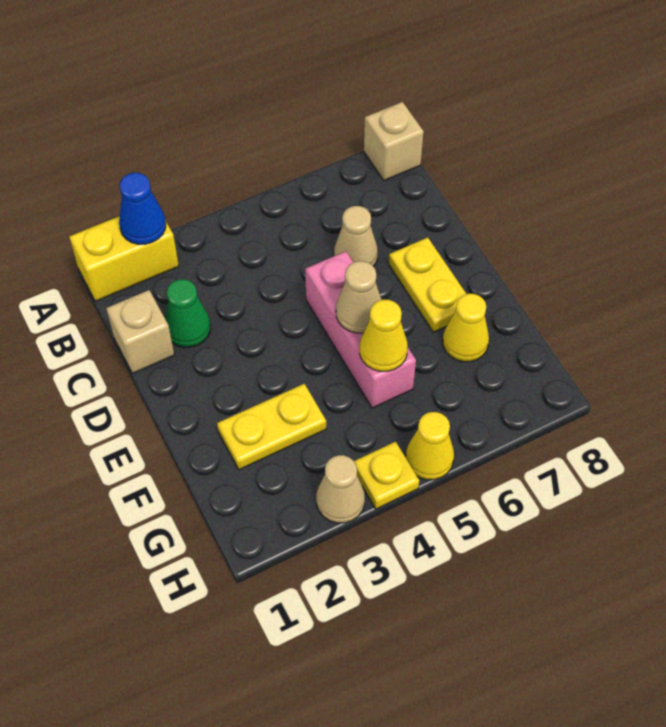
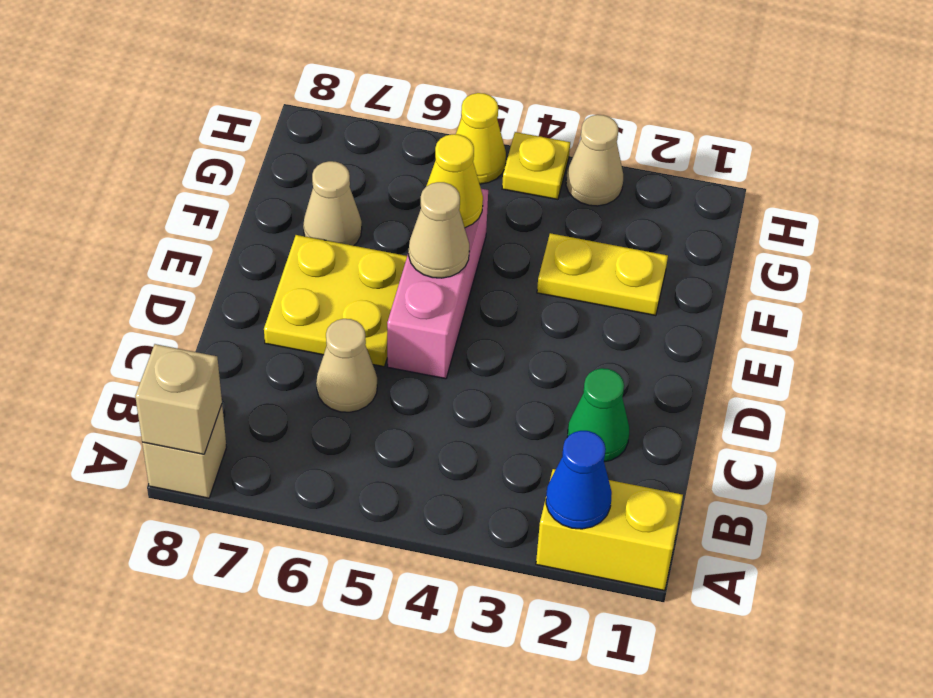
tan 1x1 brick [106,290,174,373] -> tan 1x1 brick moved to [135,344,222,454]
yellow 1x2 plate [389,237,466,332] -> yellow 2x2 plate [264,235,407,367]
yellow 1x1 cone [443,294,489,362] -> tan 1x1 cone [303,161,362,246]

